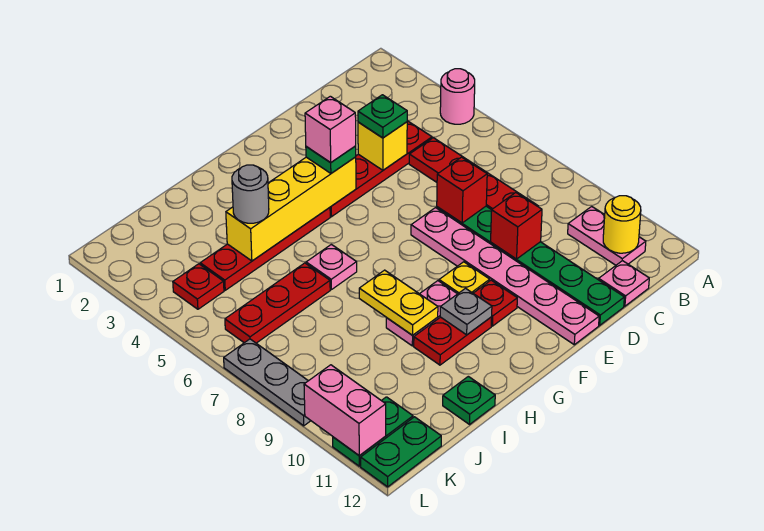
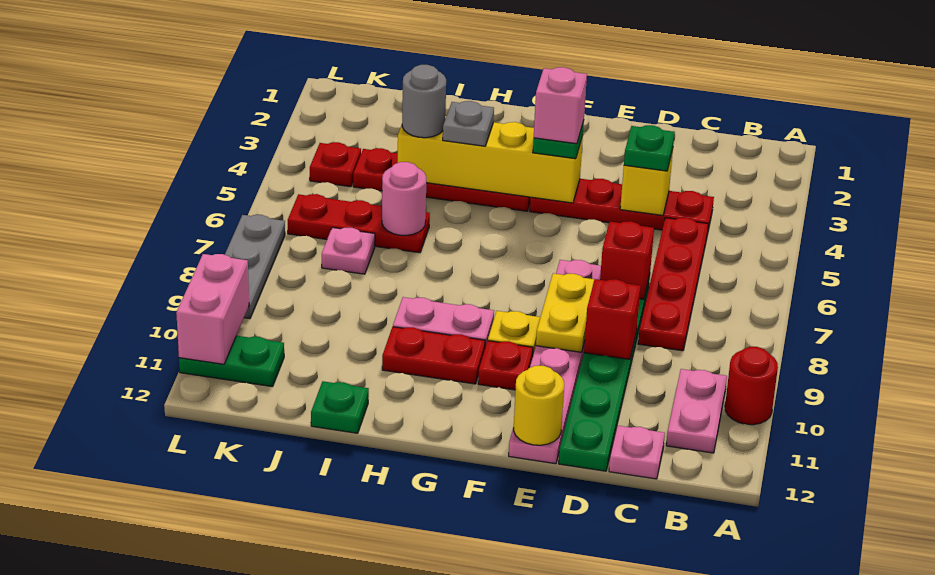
pink 1x1 round brick [440,69,475,124] -> pink 1x1 round brick moved to [382,162,426,235]
none -> red 1x1 round brick [725,347,778,425]
yellow 1x1 round brick [603,196,641,253] -> yellow 1x1 round brick moved to [514,366,564,445]
grey 1x1 plate [440,288,492,335] -> grey 1x1 plate moved to [443,101,494,146]
pink 1x1 plate [306,244,357,290] -> pink 1x1 plate moved to [322,228,375,274]
yellow 1x2 plate [359,270,438,335] -> yellow 1x2 plate moved to [536,273,594,352]
green 1x2 plate [361,417,441,487] -> none

